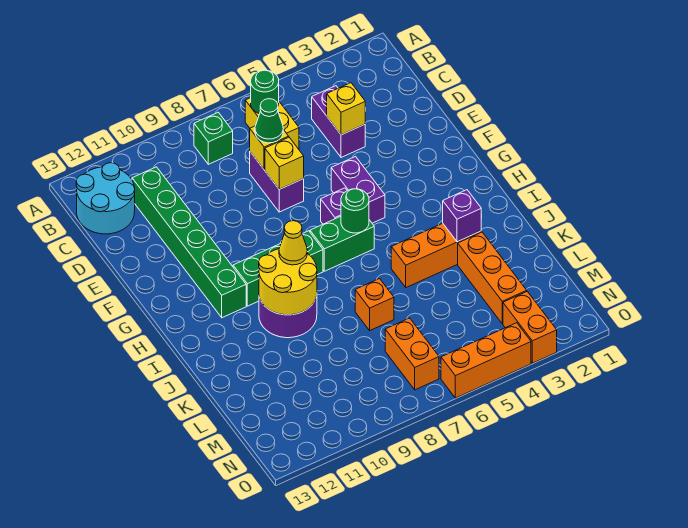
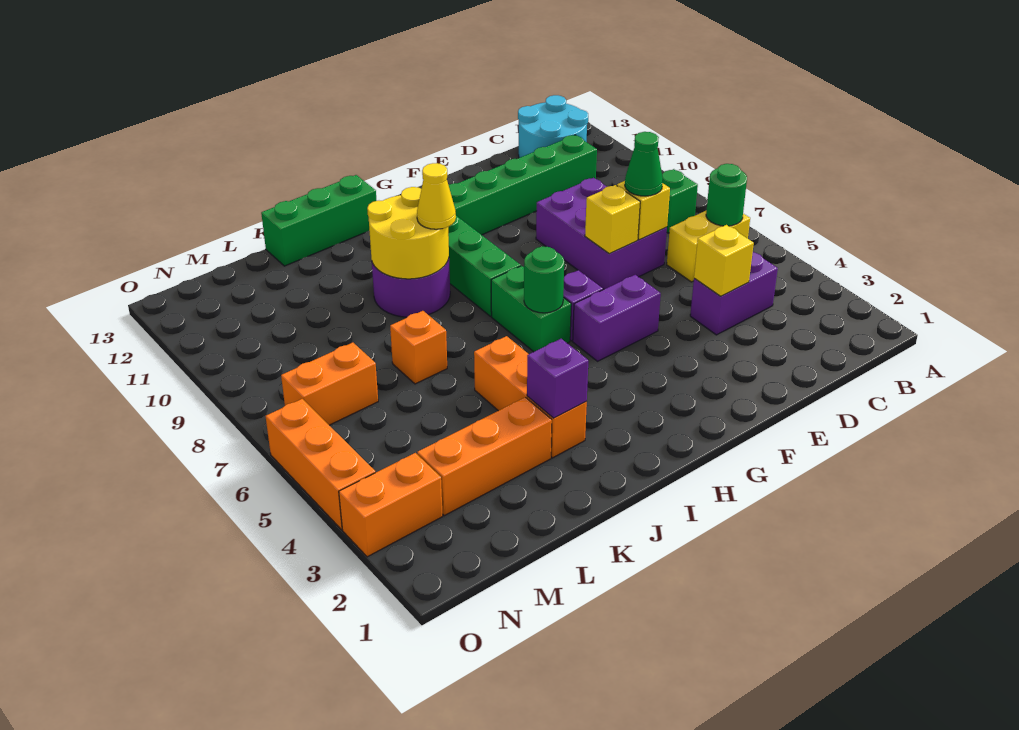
purple 1x2 brick [250,152,304,212] -> purple 2x3 brick [536,178,667,289]
none -> green 1x3 brick [261,175,377,266]

